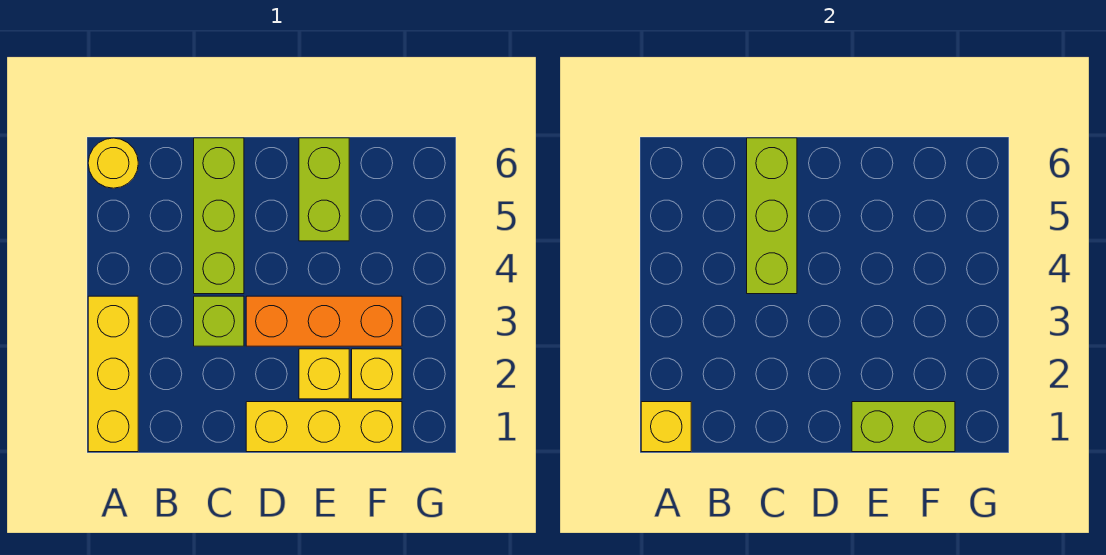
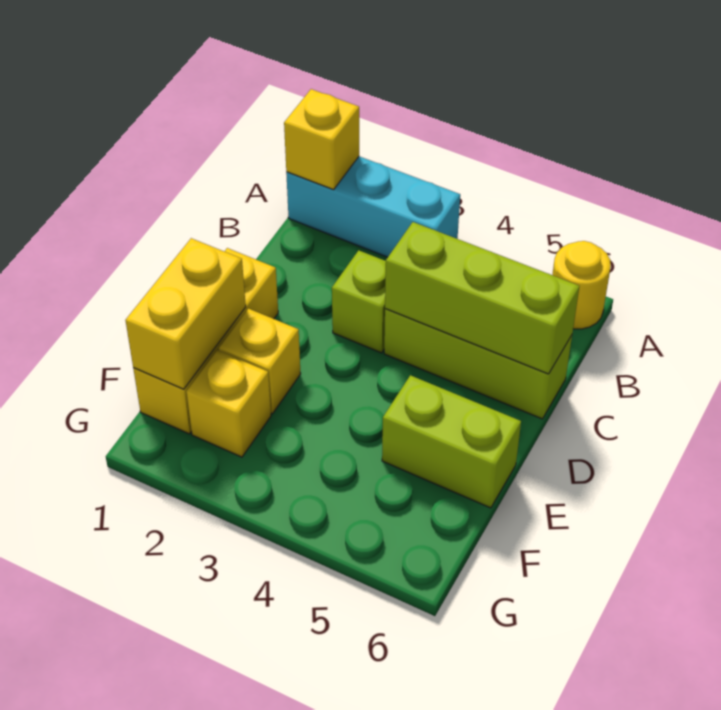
yellow 1x3 brick [88,296,138,452] -> cyan 1x3 brick [286,156,460,257]
orange 1x3 brick [246,296,402,346] -> none
lime 1x2 brick [852,402,955,452] -> yellow 1x2 brick [125,238,246,389]

